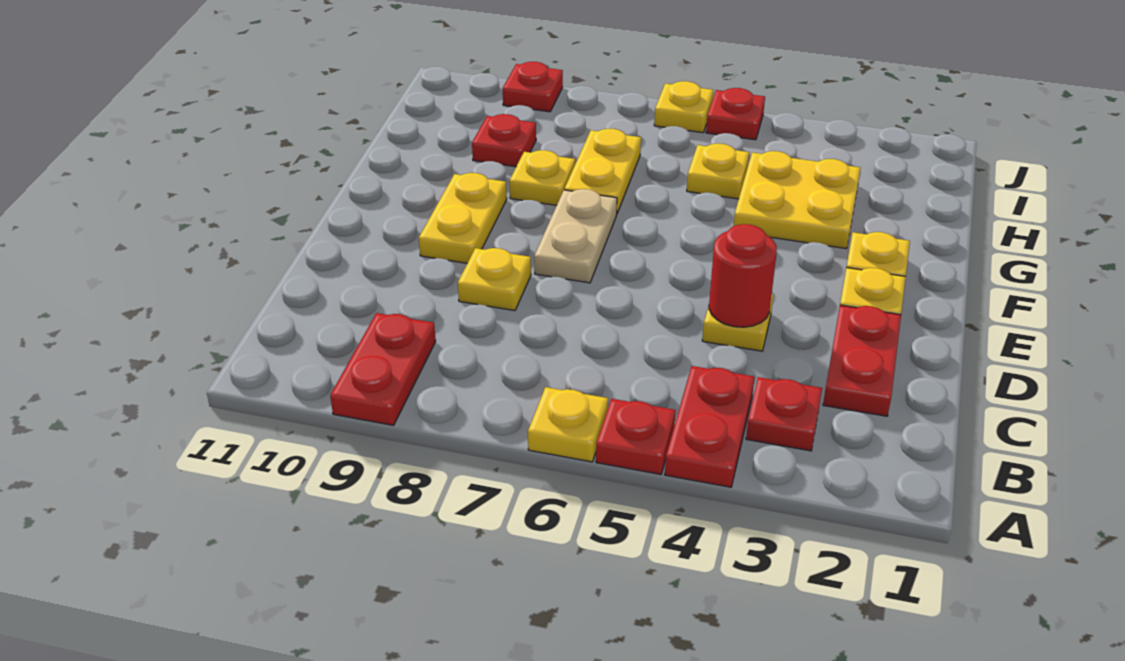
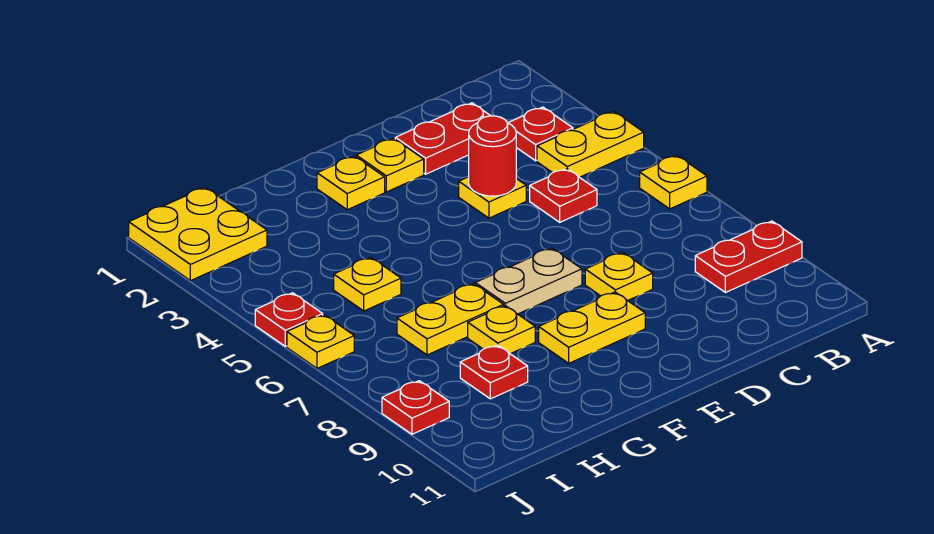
red 1x2 plate [665,366,755,487] -> yellow 1x2 plate [537,111,644,177]
red 1x1 plate [596,399,676,474] -> red 1x1 plate moved to [530,169,597,222]
yellow 2x2 plate [734,151,861,249] -> yellow 2x2 plate moved to [129,187,267,281]

